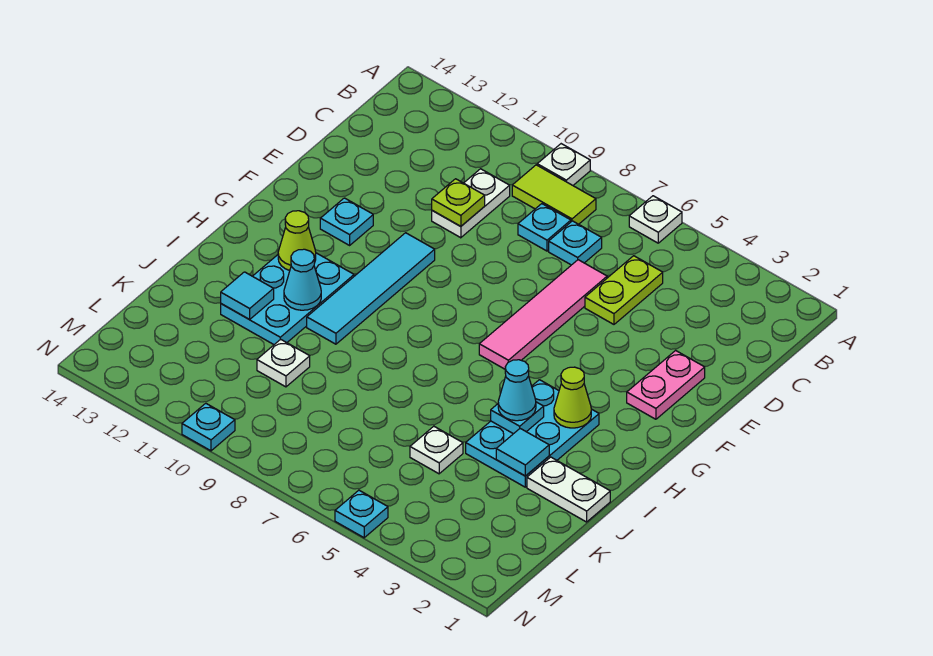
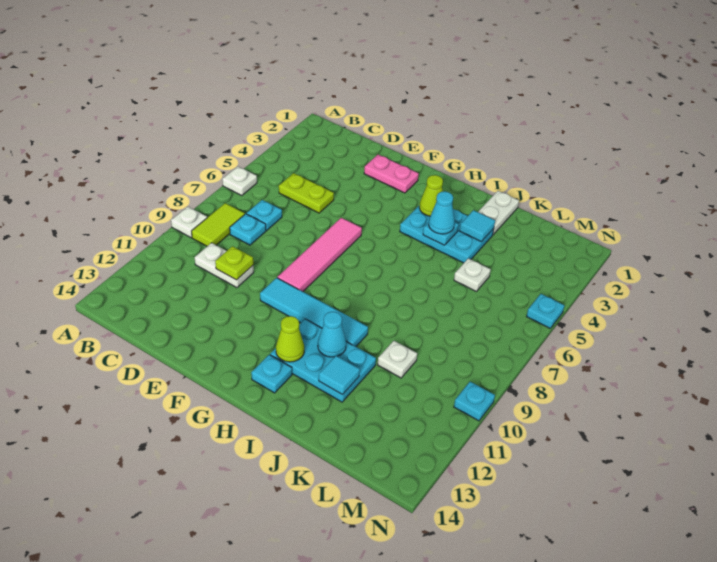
pink 1x4 tile [479,260,607,369] -> pink 1x4 tile turned to [277,218,362,292]
cyan 1x1 plate [320,198,373,245] -> cyan 1x1 plate moved to [251,355,292,393]

